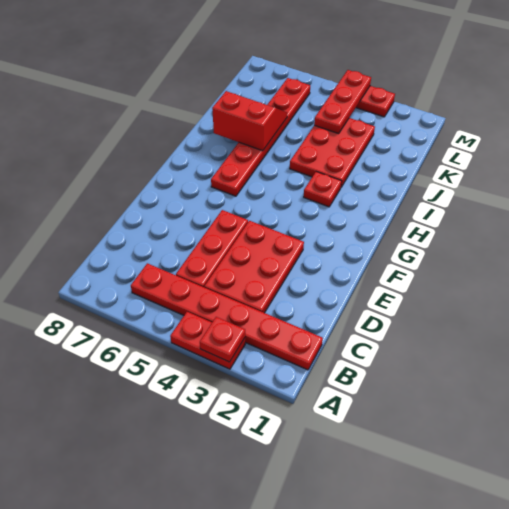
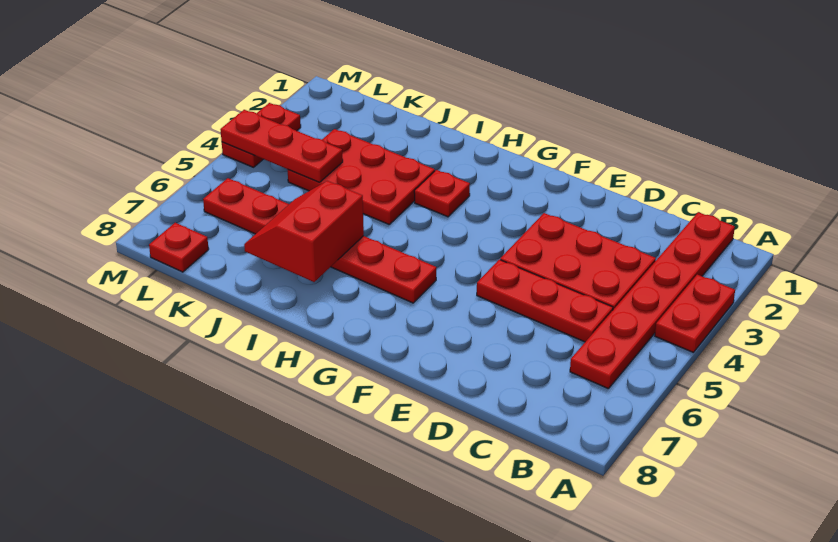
red 1x1 plate [200,317,245,362] -> red 1x1 plate moved to [149,223,209,272]

